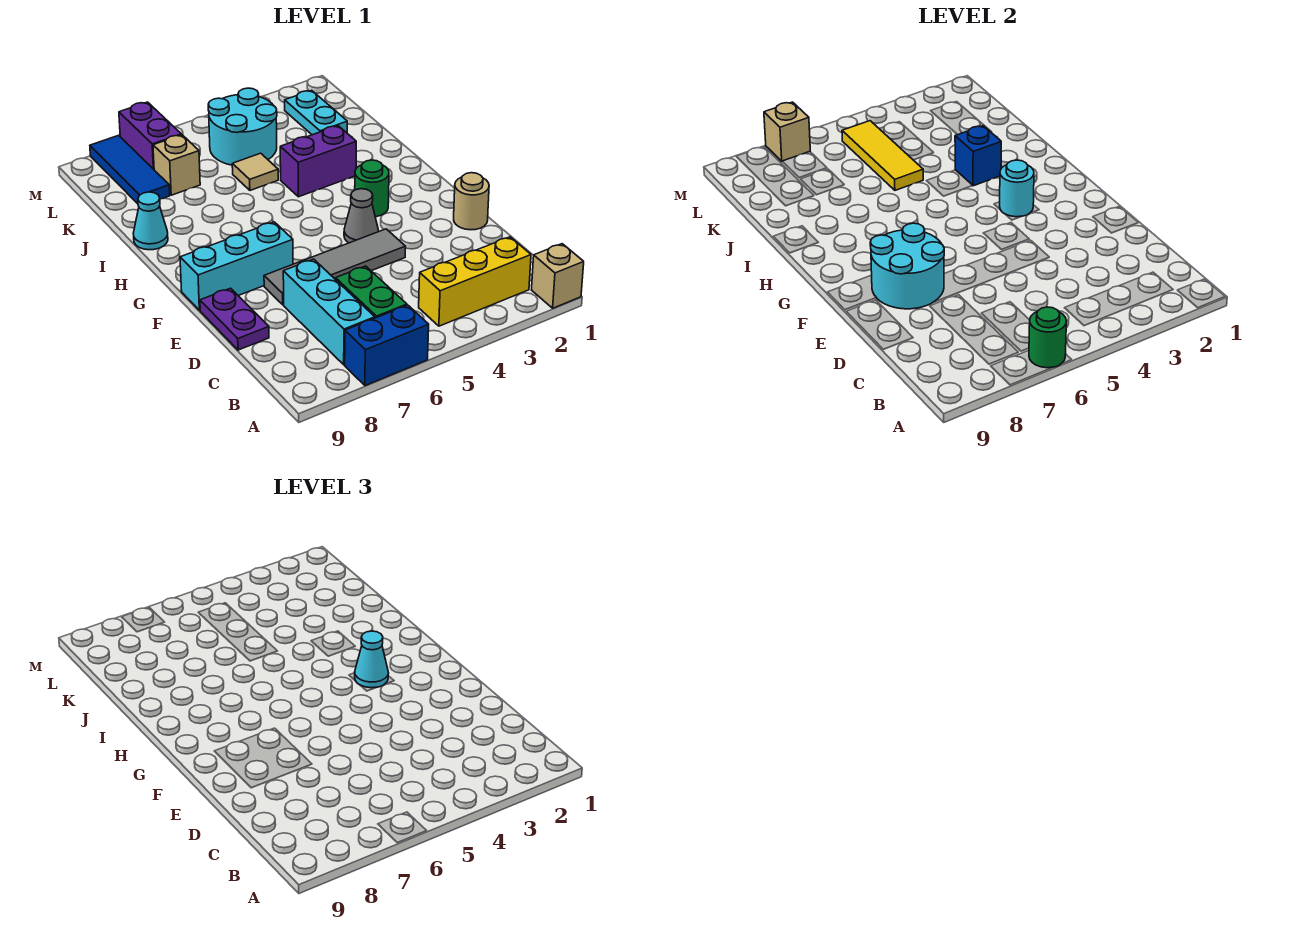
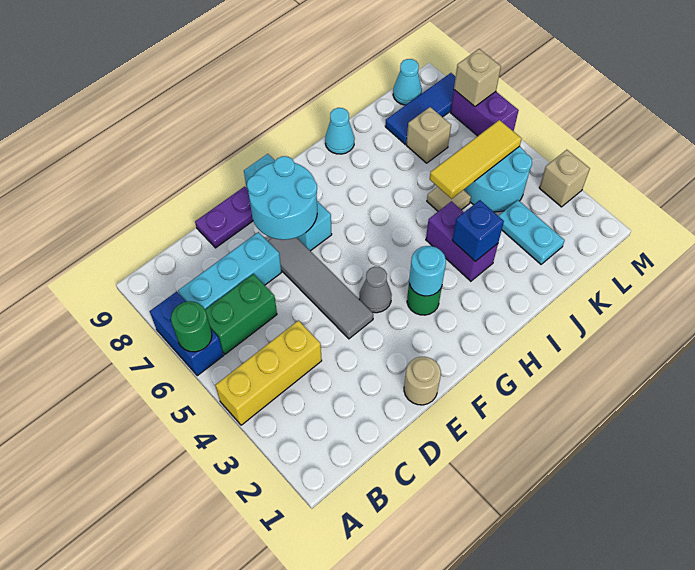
tan 1x1 brick [532,244,584,308] -> tan 1x1 brick moved to [539,150,590,207]
yellow 1x3 brick [419,237,531,326] -> yellow 1x3 brick turned to [215,320,322,425]
cyan 1x1 cone [355,631,388,688] -> cyan 1x1 cone moved to [393,59,422,105]
cyan 1x2 plate [285,90,347,135] -> cyan 1x2 plate turned to [498,200,565,264]
purple 1x2 brick [119,102,181,169] -> purple 1x2 brick turned to [450,90,519,136]

